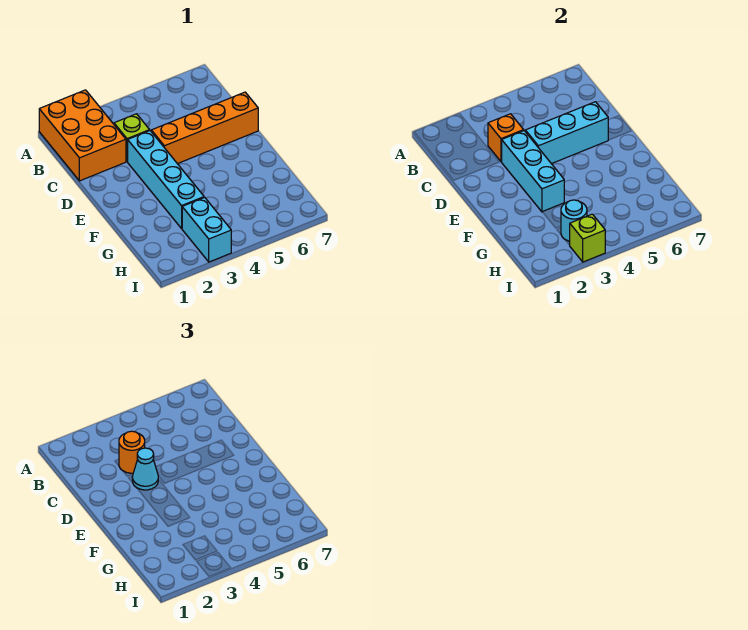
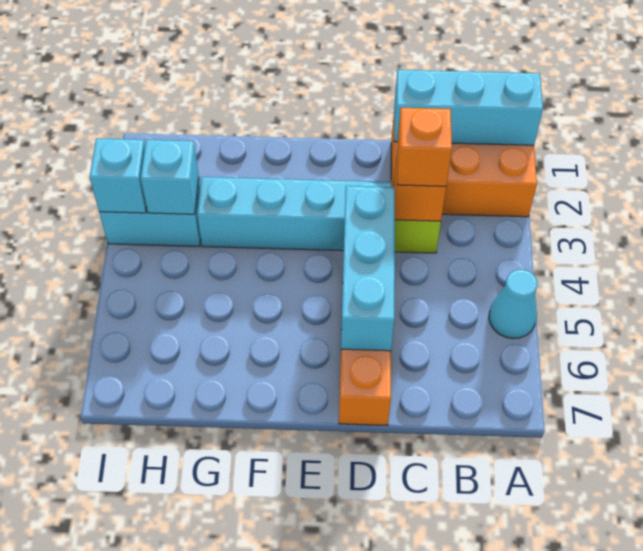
orange 1x1 round brick [119,431,145,473] -> orange 1x1 brick [397,108,452,186]
cyan 1x3 brick [502,131,564,212] -> cyan 1x3 brick moved to [394,70,543,145]
cyan 1x1 cone [132,448,158,490] -> cyan 1x1 cone moved to [489,270,537,339]
cyan 1x1 round brick [561,200,587,241] -> cyan 1x1 brick [141,140,199,214]
lime 1x1 brick [570,214,605,262] -> cyan 1x1 brick [90,138,147,213]

